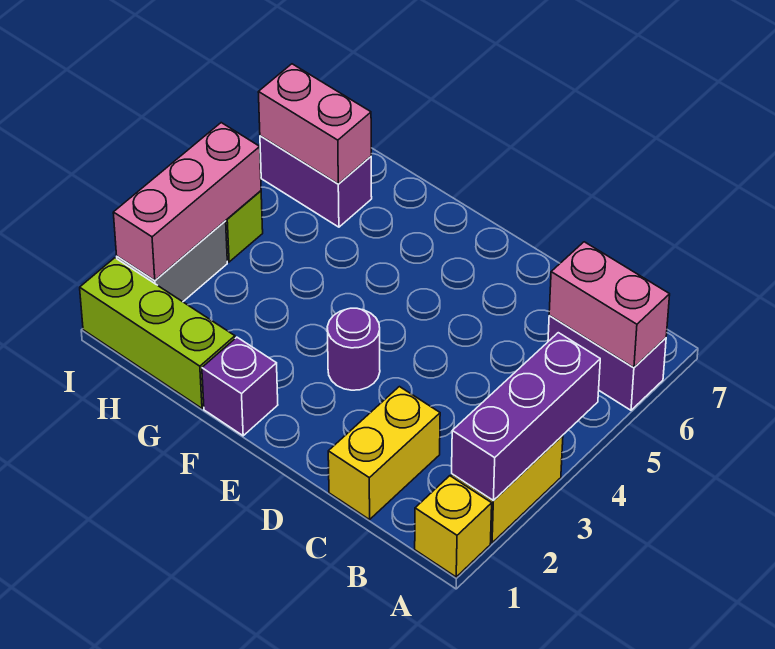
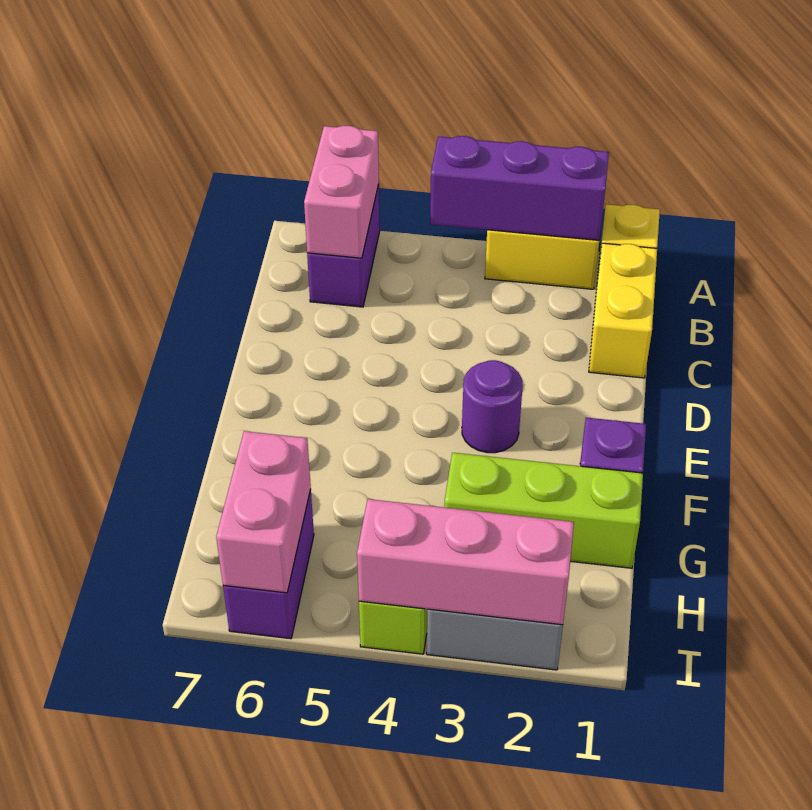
yellow 1x2 brick [328,387,440,520] -> yellow 1x2 brick turned to [589,243,657,378]
lime 1x3 brick [80,258,235,408] -> lime 1x3 brick turned to [444,453,643,568]

